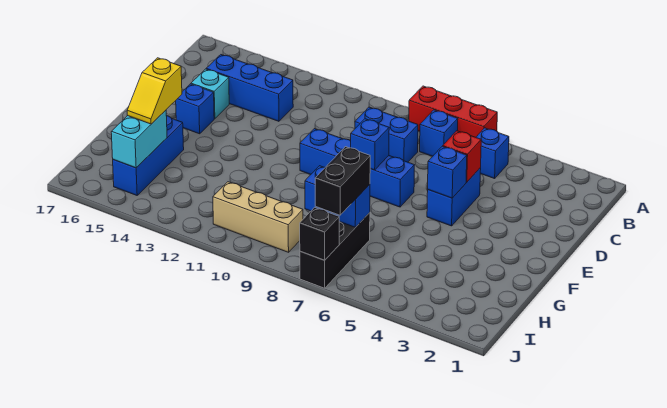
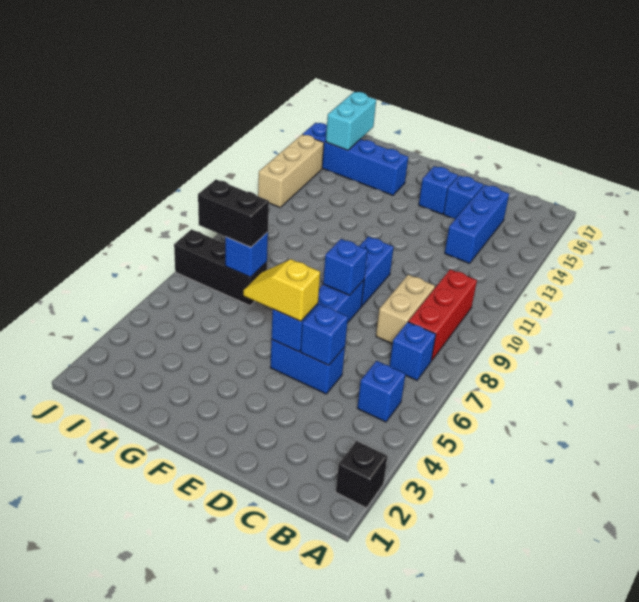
red 1x3 brick [409,86,497,137] -> red 1x3 brick moved to [408,269,477,361]
blue 1x2 brick [355,107,418,162] -> tan 1x2 brick [376,275,435,344]
red 1x1 brick [443,131,481,182] -> blue 1x1 brick [301,304,348,365]
cyan 1x1 brick [191,69,229,119] -> blue 1x1 brick [443,175,483,219]
blue 1x3 brick [113,116,184,195] -> blue 1x4 brick [303,123,408,195]
yellow 1x2 slope [127,58,182,124] -> yellow 1x2 slope moved to [243,259,320,321]
blue 1x2 brick [305,166,370,227] -> blue 1x1 brick [225,232,268,277]
cyan 1x2 brick [111,110,167,168] -> cyan 1x2 brick turned to [326,92,376,150]
tan 1x3 brick [213,182,303,252] -> tan 1x3 brick moved to [258,134,324,207]
black 1x1 brick [300,207,339,260] -> black 1x1 brick moved to [336,441,388,508]

